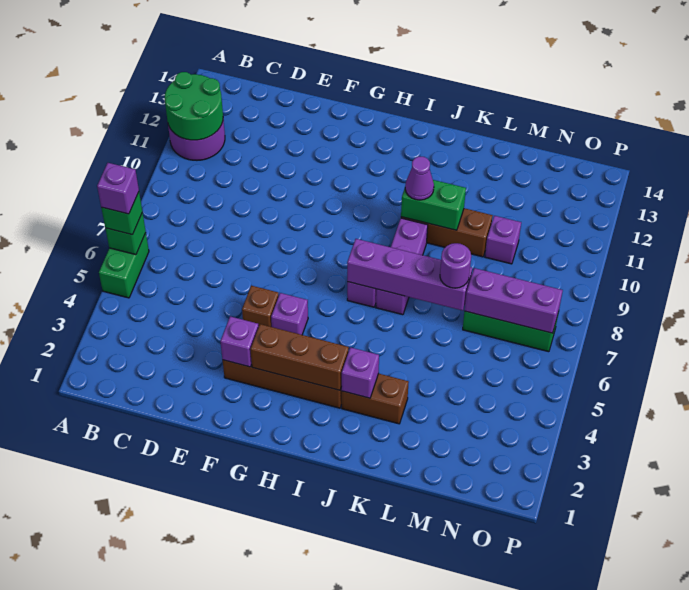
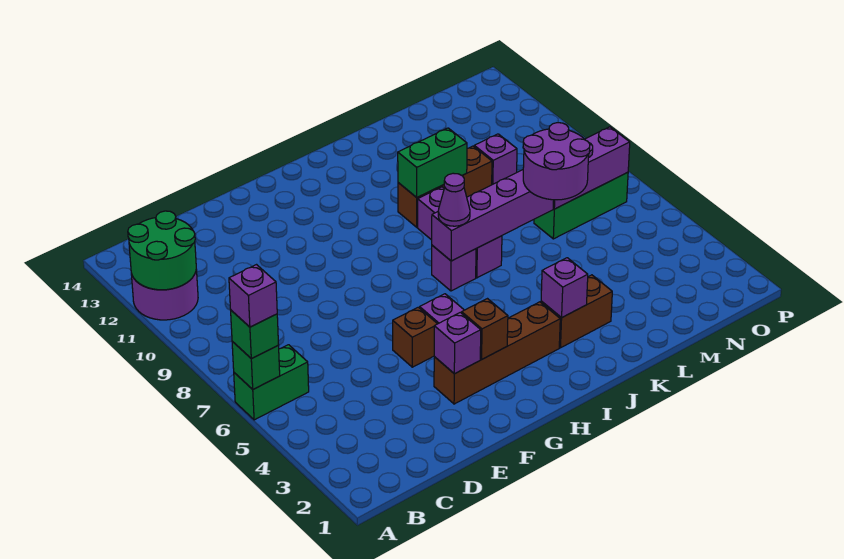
green 1x2 brick [99,233,149,298] -> green 1x2 brick turned to [234,345,309,420]
brown 1x3 brick [250,324,349,390] -> brown 1x1 brick [462,299,508,359]
purple 1x1 cone [405,156,434,200] -> purple 1x1 cone moved to [438,173,470,226]
purple 1x1 round brick [440,243,471,288] -> purple 2x2 round brick [523,123,590,200]

